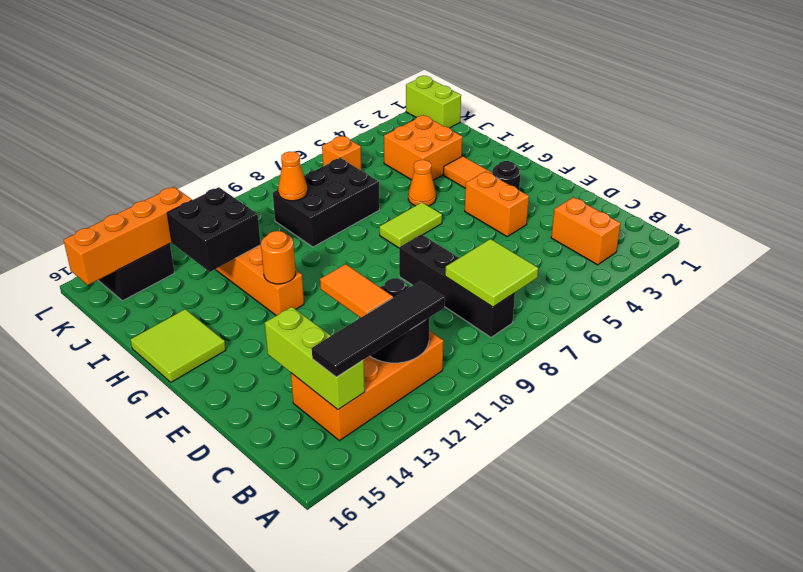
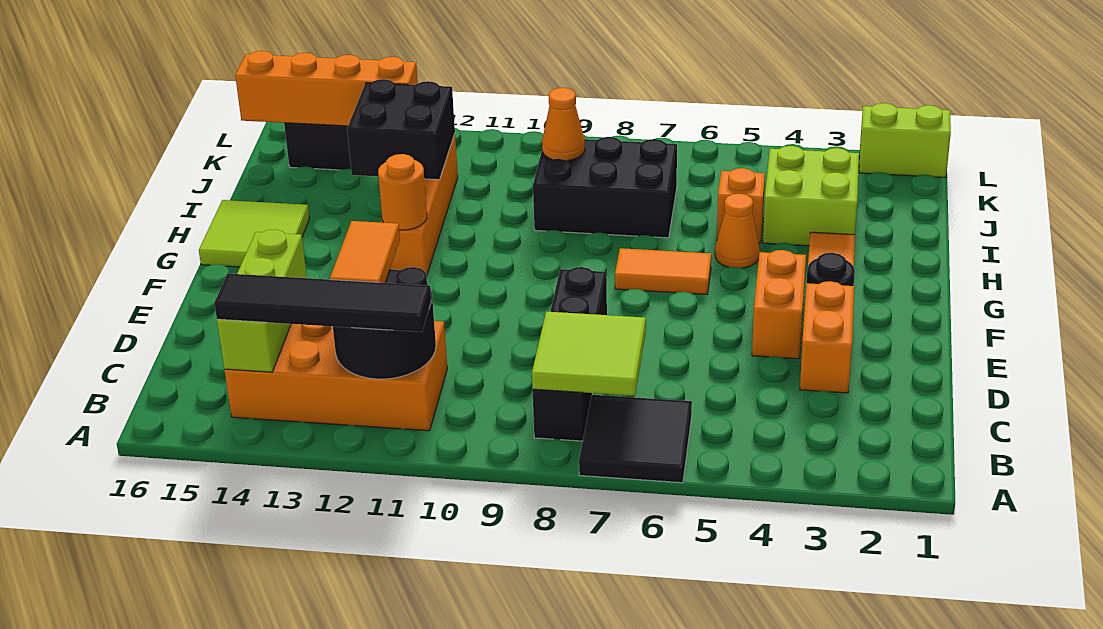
none -> black 2x2 tile [579,395,692,483]
orange 1x2 brick [551,197,621,265] -> orange 1x2 brick moved to [800,281,854,393]
lime 1x2 tile [380,202,442,248] -> orange 1x2 tile [615,248,711,294]
orange 2x2 brick [384,115,462,180] -> lime 2x2 brick [763,146,859,246]
lime 1x2 brick [406,76,461,128] -> lime 1x2 brick turned to [859,103,951,177]
orange 1x1 brick [322,136,361,170] -> orange 1x1 brick moved to [717,168,765,243]

